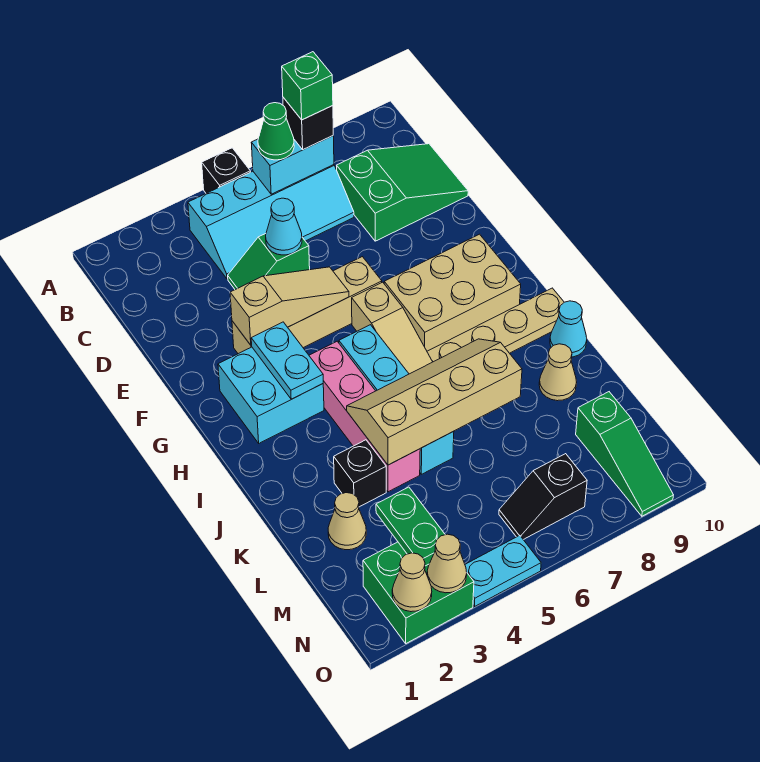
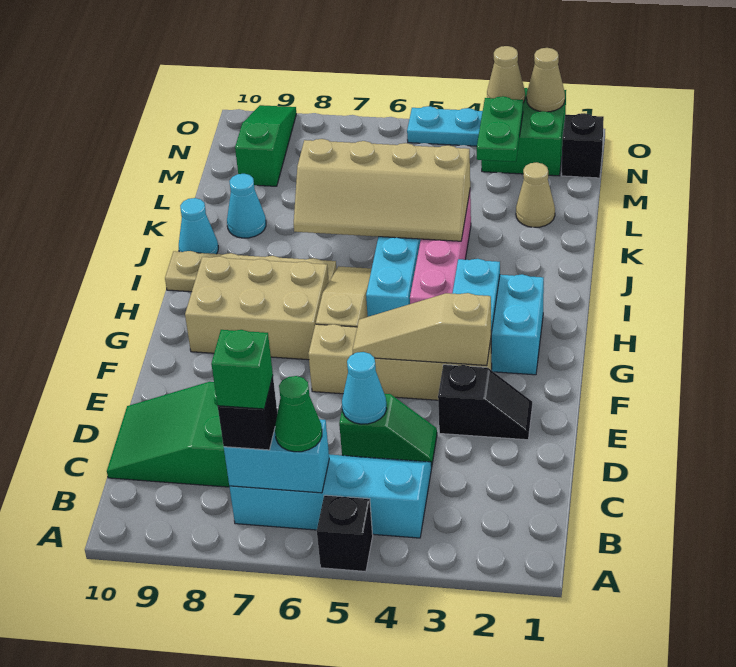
black 1x1 brick [334,440,386,507] -> black 1x1 brick moved to [562,113,604,178]
tan 1x1 cone [539,344,577,401] -> cyan 1x1 cone [227,174,266,238]
black 1x2 slope [499,454,587,540] -> black 1x2 slope moved to [438,365,532,440]

